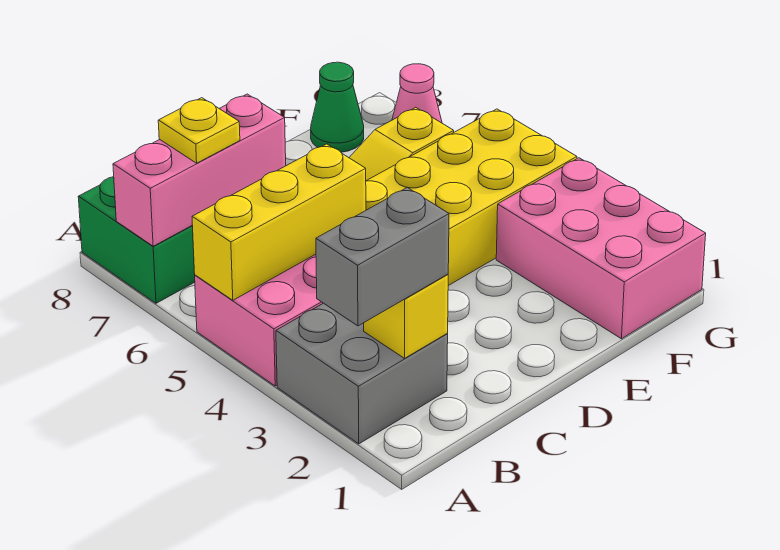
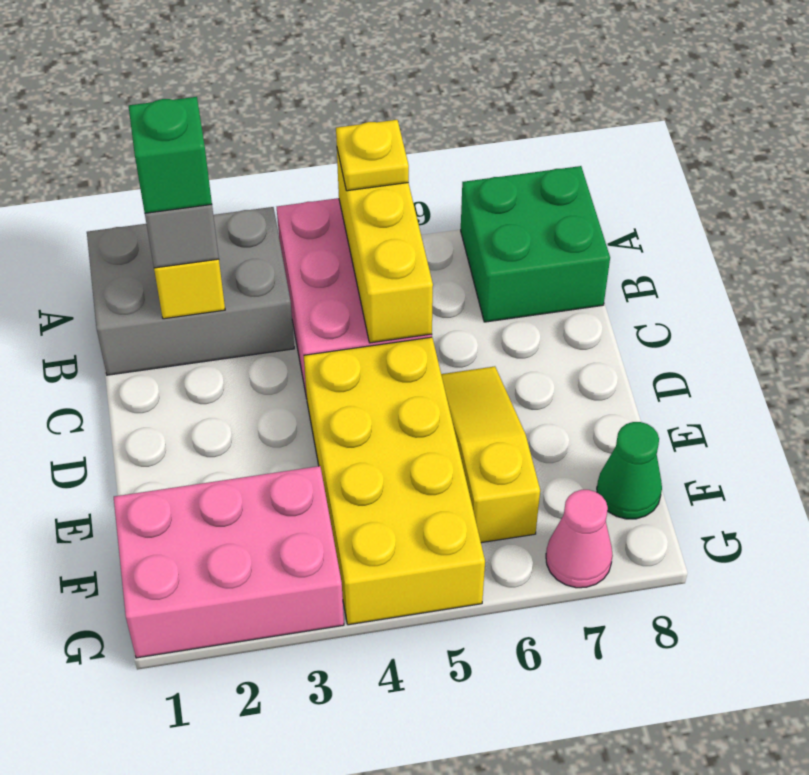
grey 2x2 brick [276,303,448,444] -> grey 2x3 brick [87,207,294,375]
pink 1x3 brick [113,94,286,246] -> none
none -> green 1x1 brick [129,97,212,213]
yellow 1x1 plate [158,98,240,163] -> yellow 1x1 plate moved to [336,120,409,191]

